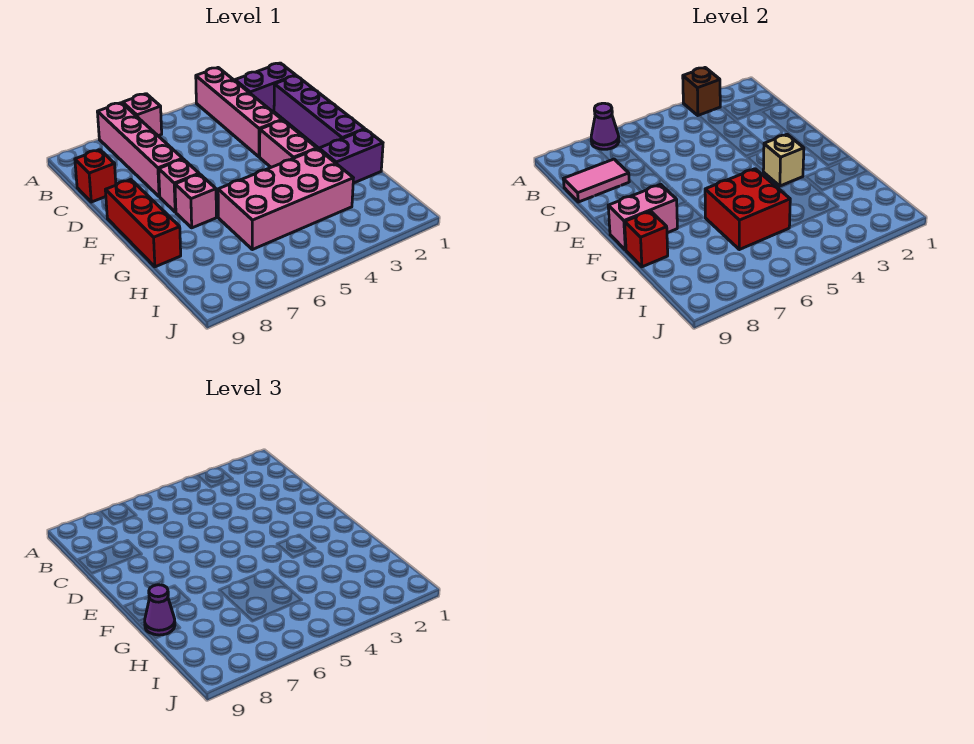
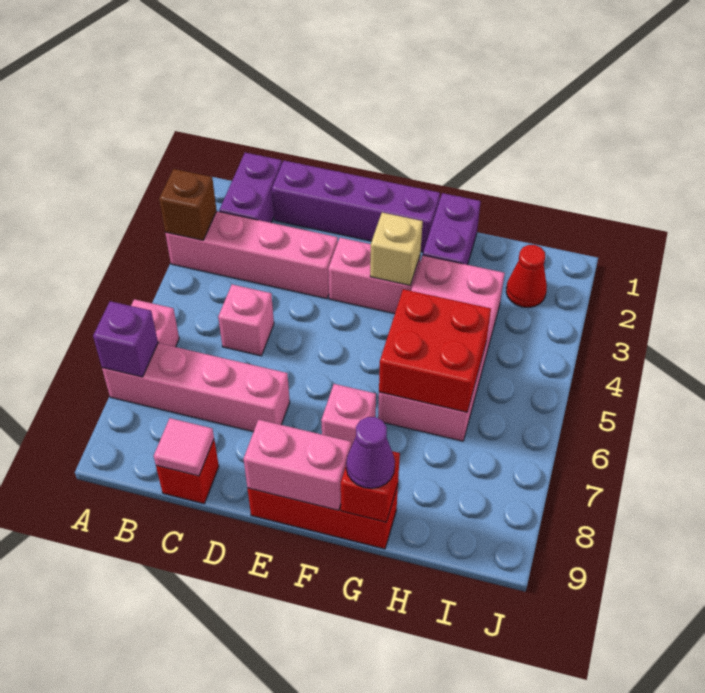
purple 1x1 cone [591,103,619,149] -> purple 1x1 brick [93,301,158,377]
pink 1x2 tile [563,159,629,202] -> pink 1x1 tile [154,418,214,476]
pink 1x1 brick [159,159,199,212] -> pink 1x1 brick moved to [218,284,274,356]
pink 1x2 brick [608,184,677,250] -> pink 1x2 brick turned to [244,420,351,510]
none -> red 1x1 cone [506,245,547,308]

